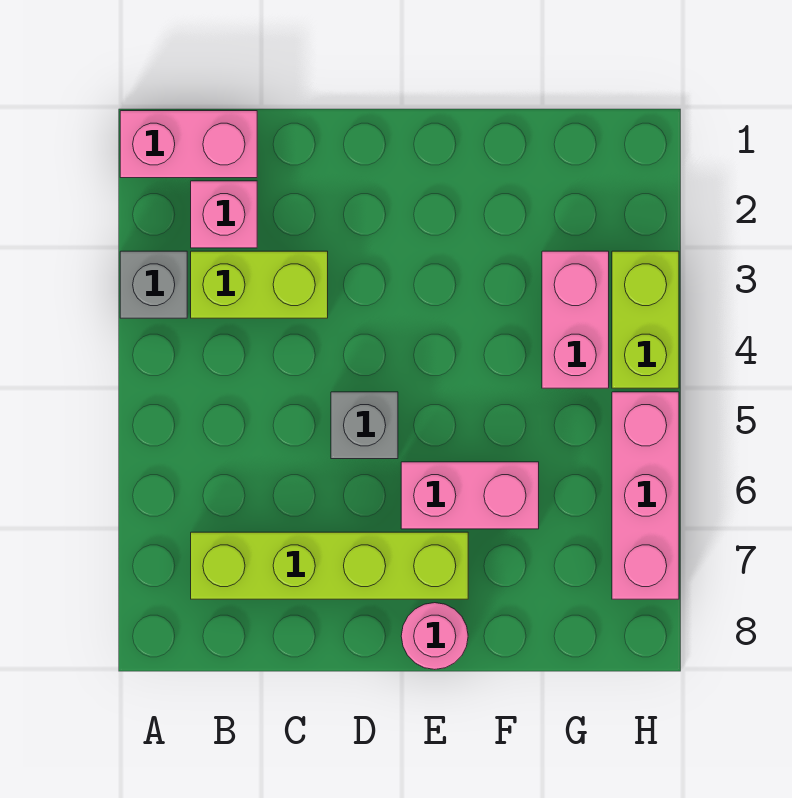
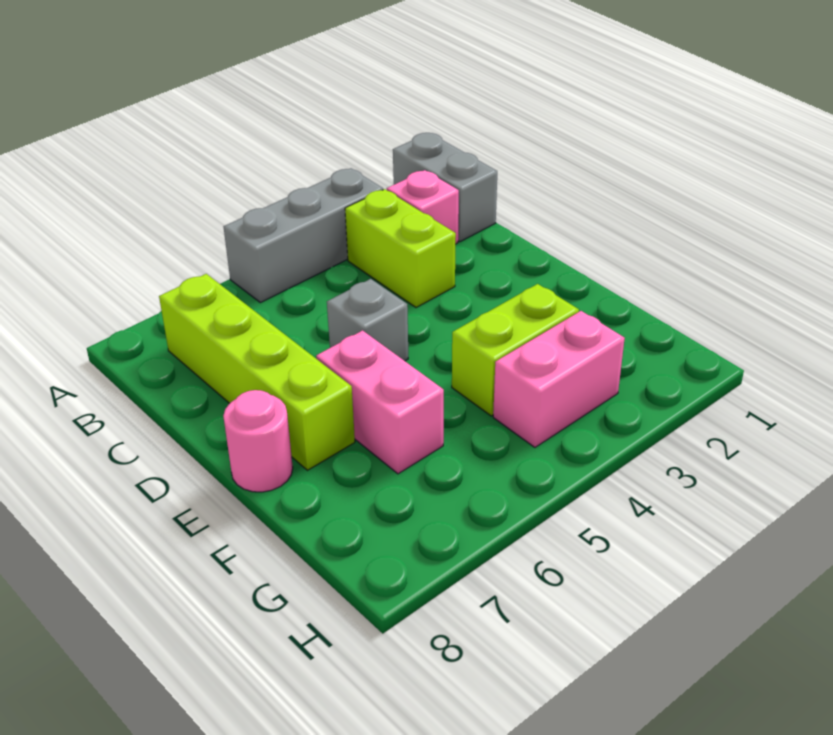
pink 1x2 brick [120,111,257,178] -> grey 1x2 brick [393,133,497,242]
grey 1x1 brick [120,251,187,318] -> grey 1x3 brick [224,168,383,303]
lime 1x2 brick [612,251,679,388] -> lime 1x2 brick moved to [452,284,579,416]
pink 1x3 brick [612,392,679,599] -> none

